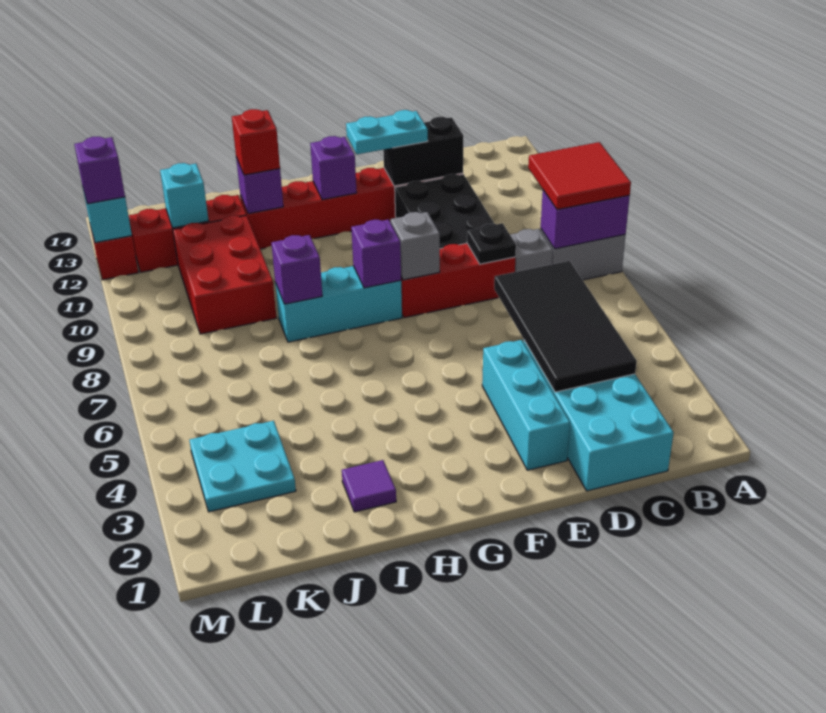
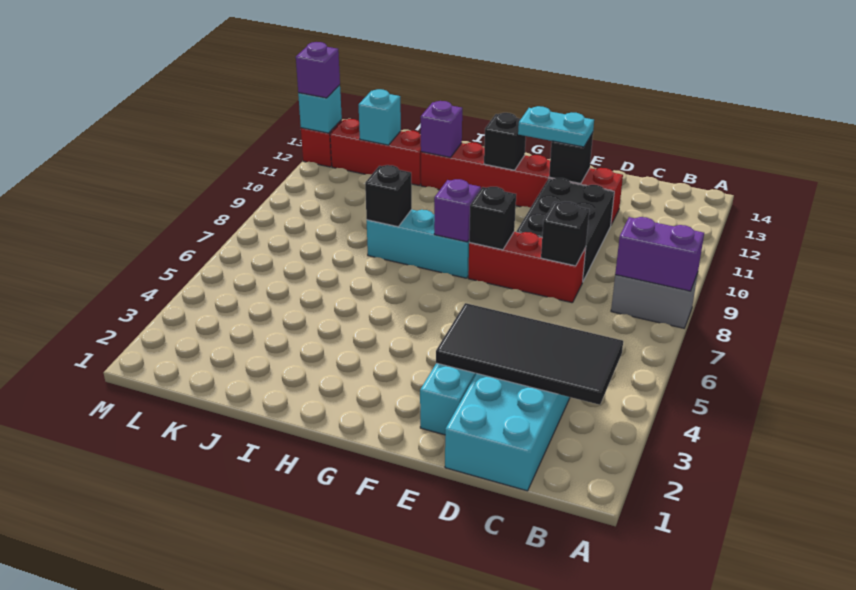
red 2x2 tile [528,142,631,210] -> none
black 2x4 tile [494,261,637,392] -> black 2x4 tile turned to [436,303,623,405]
grey 1x1 brick [510,229,553,272] -> none
black 1x1 plate [467,223,516,264] -> black 1x1 brick [541,201,589,266]
black 1x2 brick [383,117,463,186] -> black 1x1 brick [549,133,593,184]
grey 1x1 brick [391,212,440,280] -> black 1x1 brick [469,187,516,250]
purple 1x1 brick [310,136,357,200] -> black 1x1 brick [484,113,526,170]
purple 1x1 tile [342,460,396,512] -> none
purple 1x1 brick [272,235,322,304] -> black 1x1 brick [365,165,412,227]
red 1x1 brick [232,109,280,175] -> none
red 2x3 brick [173,215,276,334] -> none
cyan 2x2 plate [190,421,296,512] -> none

